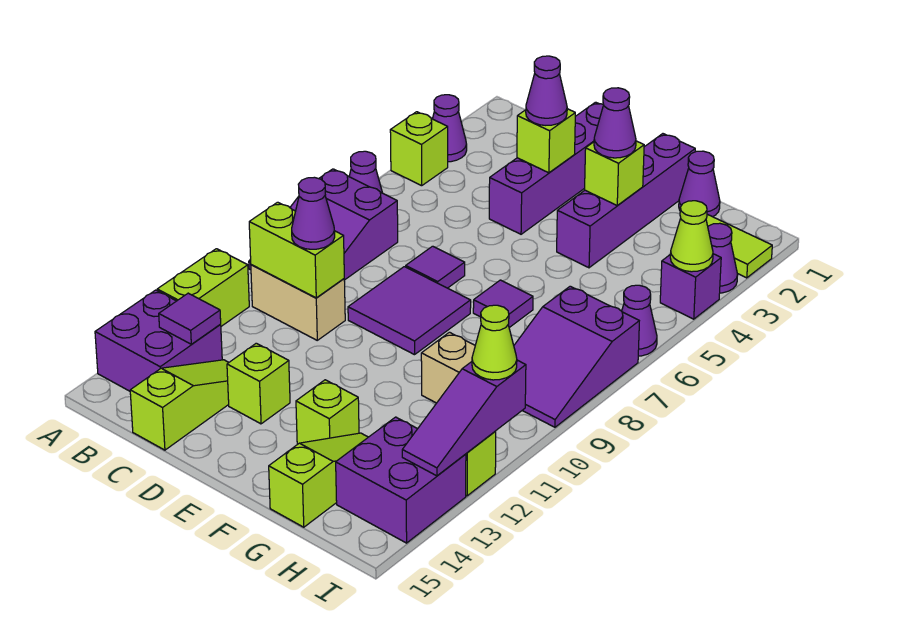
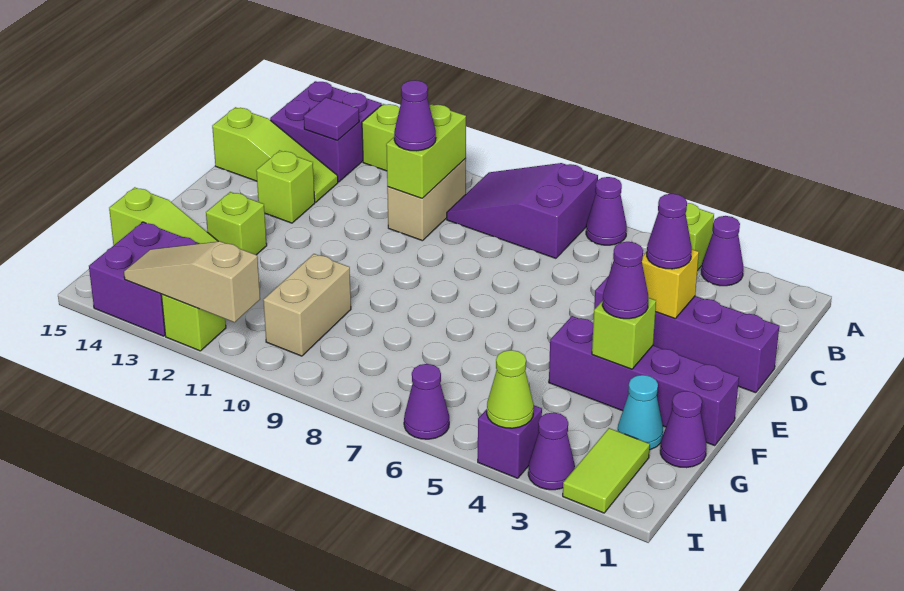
lime 1x1 brick [517,109,575,173] -> yellow 1x1 brick [642,249,699,318]
purple 1x1 tile [406,246,465,288] -> none
purple 2x2 tile [348,267,471,355] -> none
purple 1x1 tile [473,280,533,328] -> none
none -> cyan 1x1 cone [618,375,663,450]
purple 2x3 slope [514,286,639,427] -> none
purple 1x3 slope [402,360,526,476] -> tan 1x3 slope [124,241,260,322]
lime 1x1 cone [472,305,517,380] -> none

